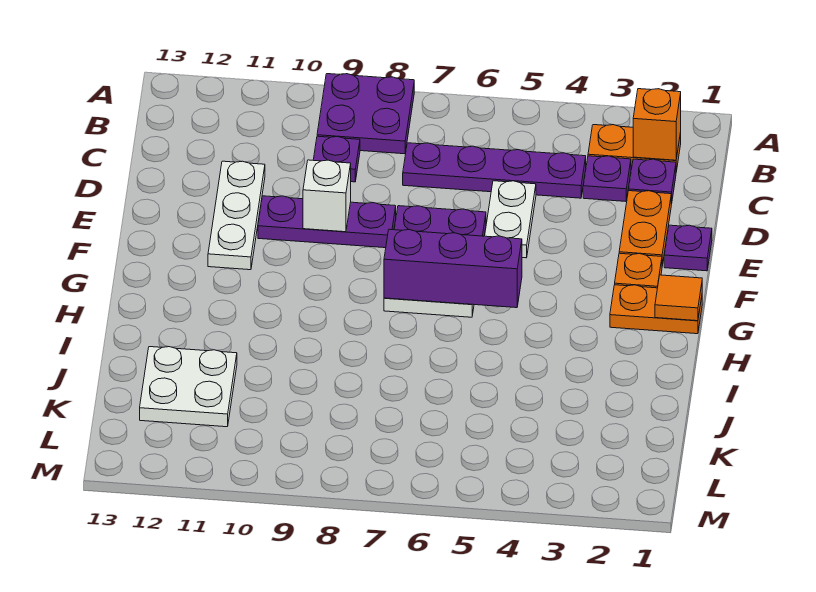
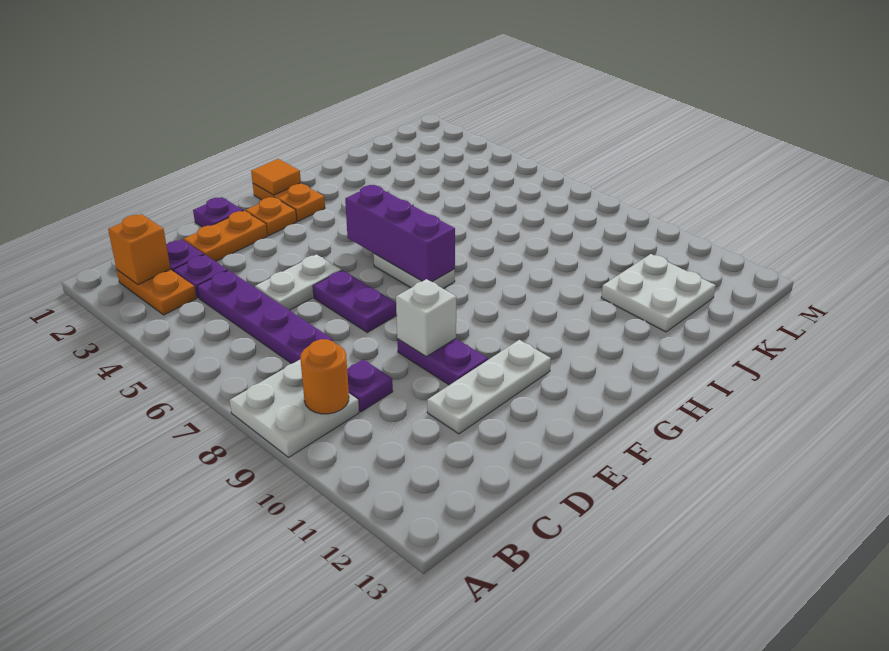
purple 2x2 plate [317,74,414,154] -> white 2x2 plate [230,360,359,457]
none -> orange 1x1 round brick [300,339,349,414]
purple 1x3 plate [258,196,396,248] -> purple 1x2 plate [397,339,488,385]

